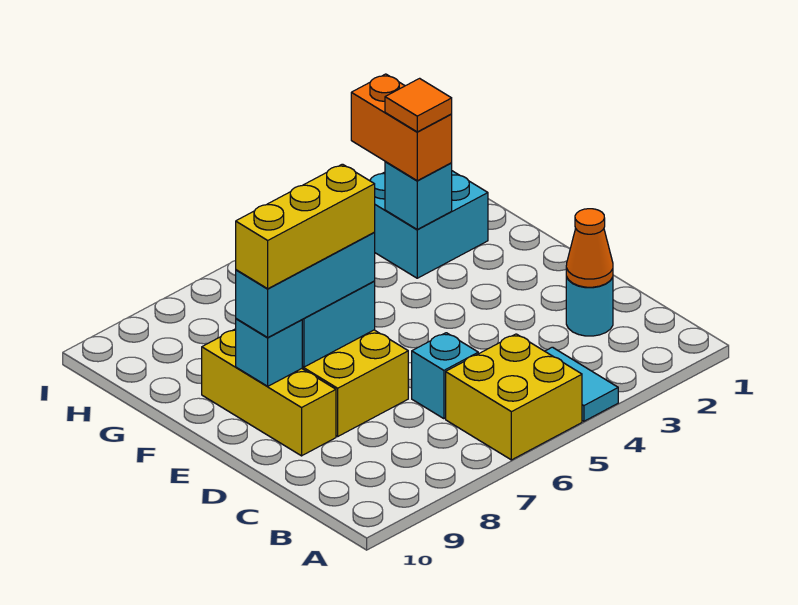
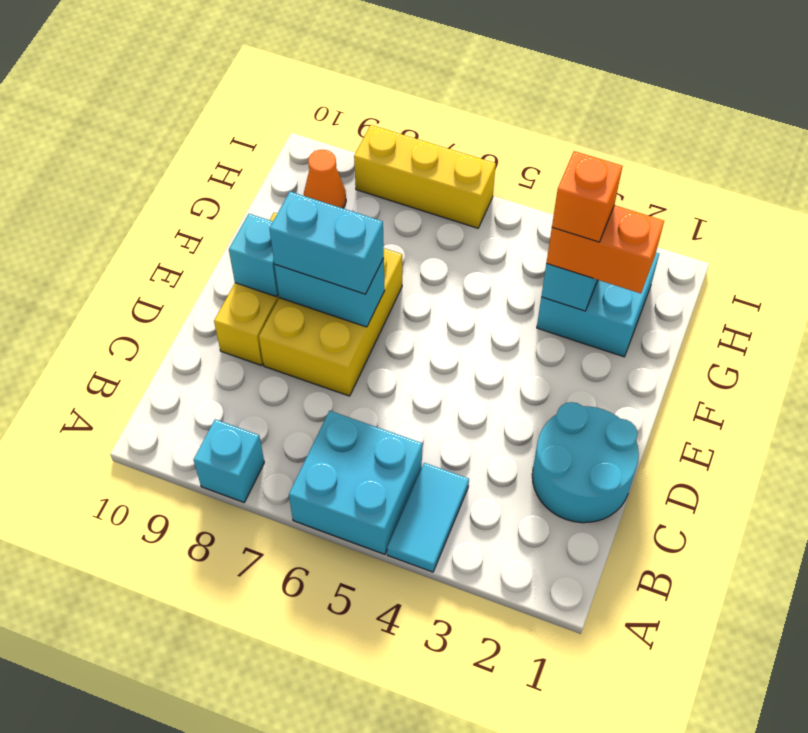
yellow 2x2 brick [446,334,582,460] -> cyan 2x2 brick [289,411,422,554]
cyan 1x1 round brick [566,277,613,336] -> cyan 2x2 round brick [532,402,639,523]
orange 1x1 cone [566,209,613,287] -> orange 1x1 cone moved to [304,150,346,208]
cyan 1x1 brick [412,333,478,419] -> cyan 1x1 brick moved to [194,419,264,502]
cyan 1x3 brick [236,233,375,337] -> cyan 1x2 brick [269,192,384,294]
yellow 1x3 brick [236,164,375,289] -> yellow 1x3 brick moved to [354,125,496,228]
orange 1x2 brick [351,74,452,181] -> orange 1x2 brick turned to [546,205,664,293]
orange 1x1 tile [385,78,452,132] -> orange 1x1 brick [552,151,622,242]

